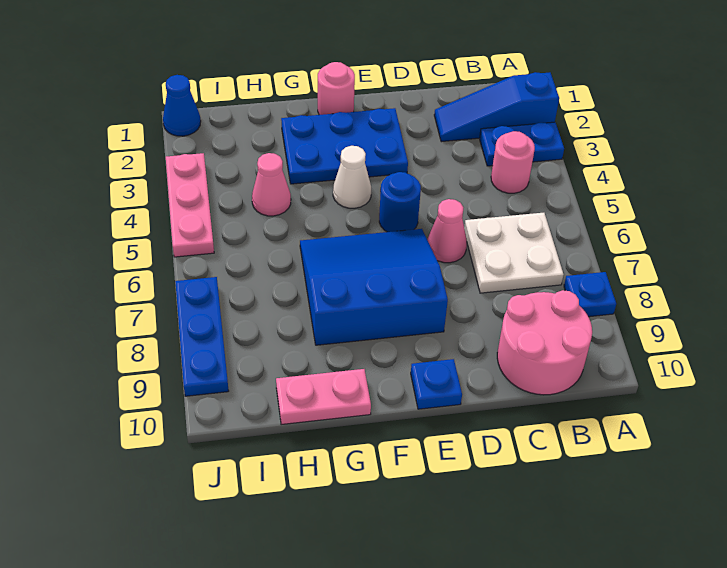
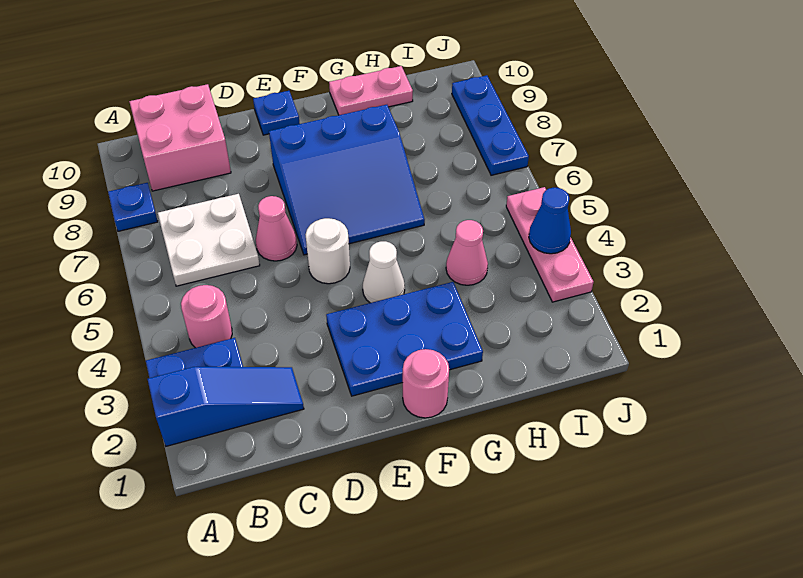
pink 2x2 round brick [497,290,592,395] -> pink 2x2 brick [129,84,231,191]
blue 1x1 round brick [379,172,421,232] -> white 1x1 round brick [305,218,350,284]
blue 1x1 cone [163,75,201,136] -> blue 1x1 cone moved to [529,188,571,254]

